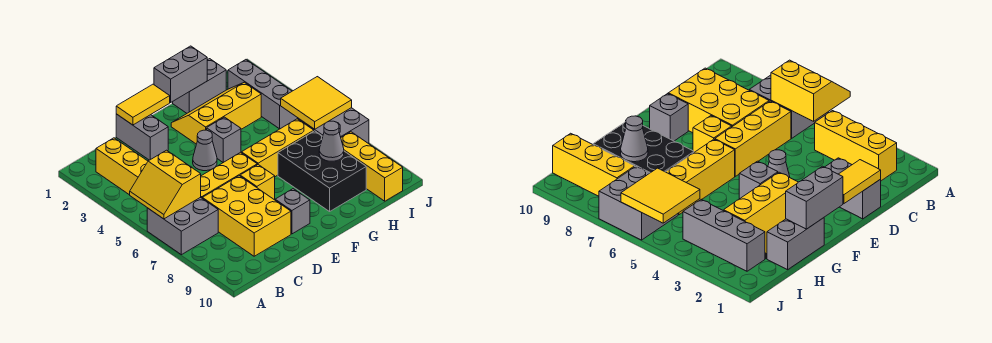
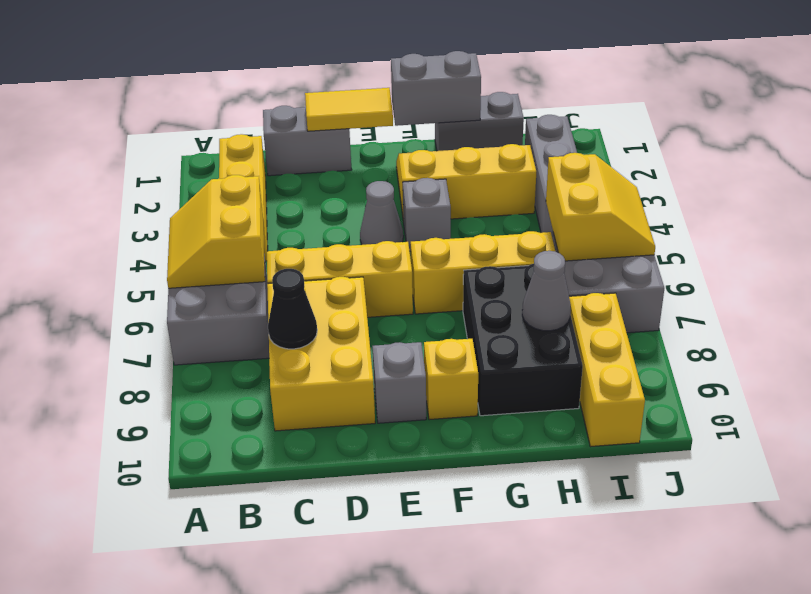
none -> black 1x1 cone [268,269,317,349]
grey 1x2 brick [116,114,168,160] -> grey 1x2 brick turned to [263,106,352,176]
yellow 1x1 brick [240,165,275,200] -> yellow 1x1 brick moved to [424,339,478,420]
yellow 2x2 tile [281,77,352,129] -> yellow 2x2 slope [546,153,655,261]

